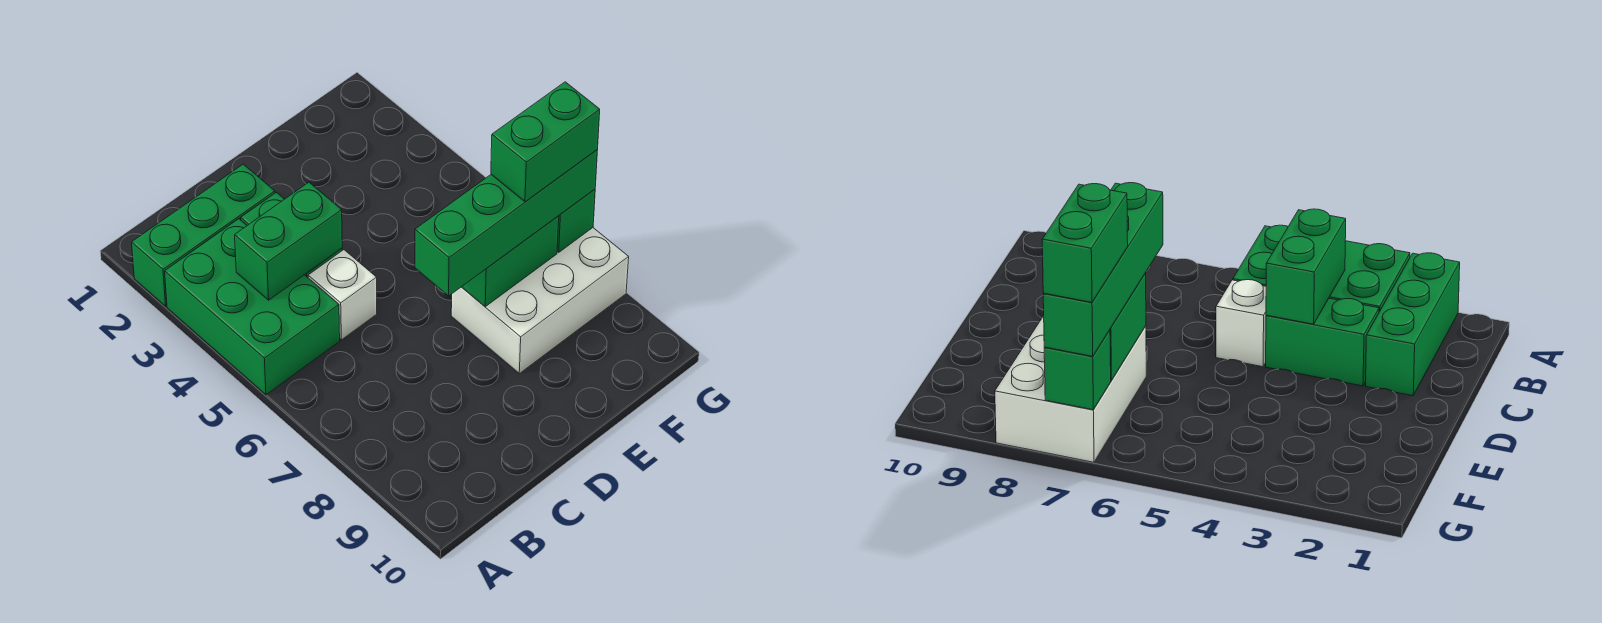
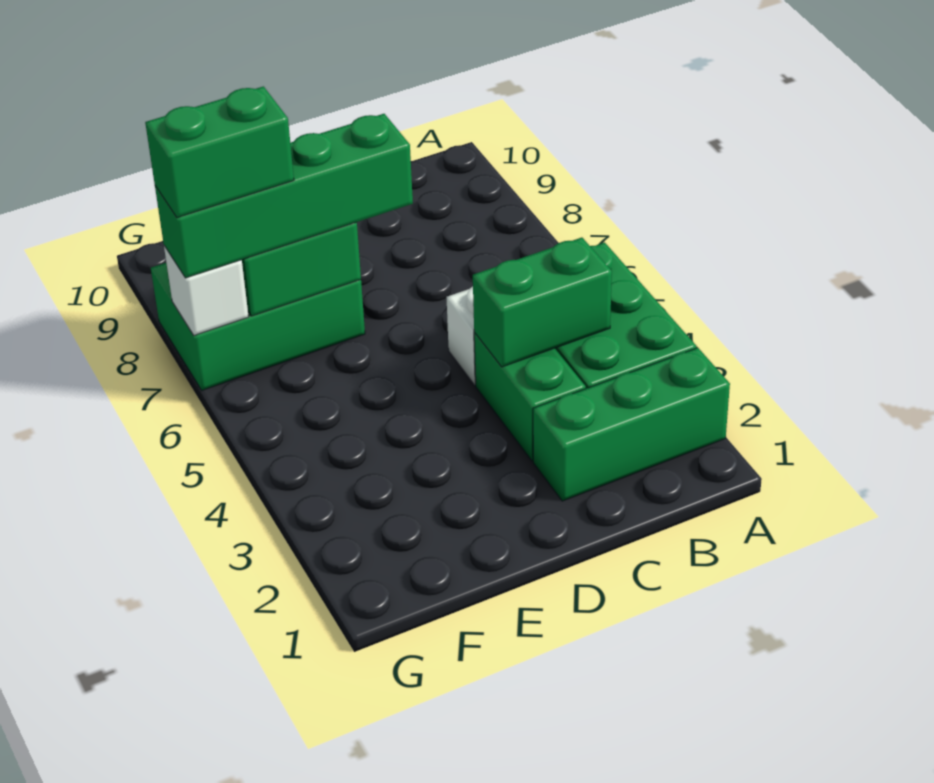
white 2x3 brick [451,228,629,374] -> green 2x3 brick [151,263,365,390]
green 1x1 brick [557,189,595,252] -> white 1x1 brick [164,246,249,335]

